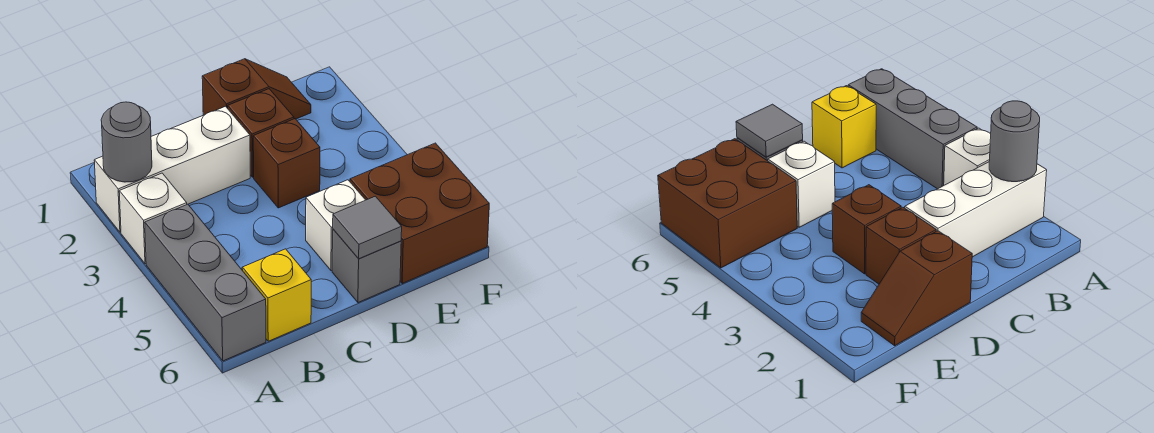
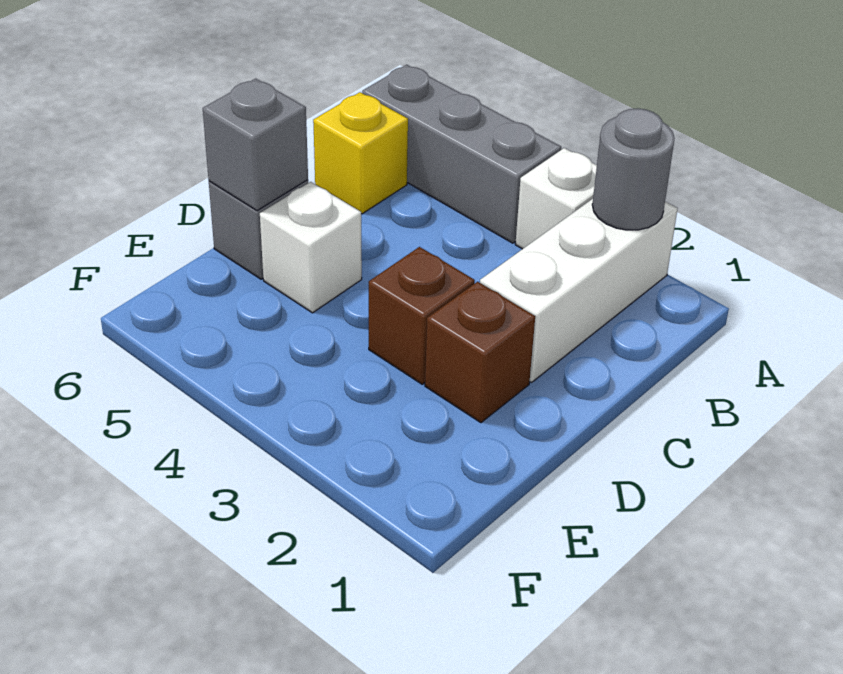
brown 1x2 slope [202,59,311,119] -> none
grey 1x1 tile [333,196,402,259] -> grey 1x1 brick [203,78,308,211]
brown 2x2 brick [350,143,489,283] -> none

